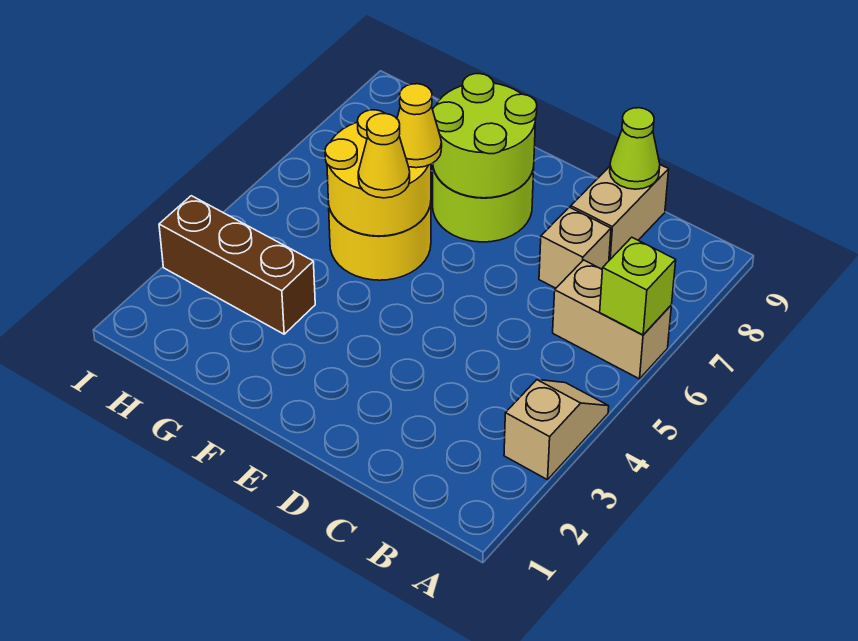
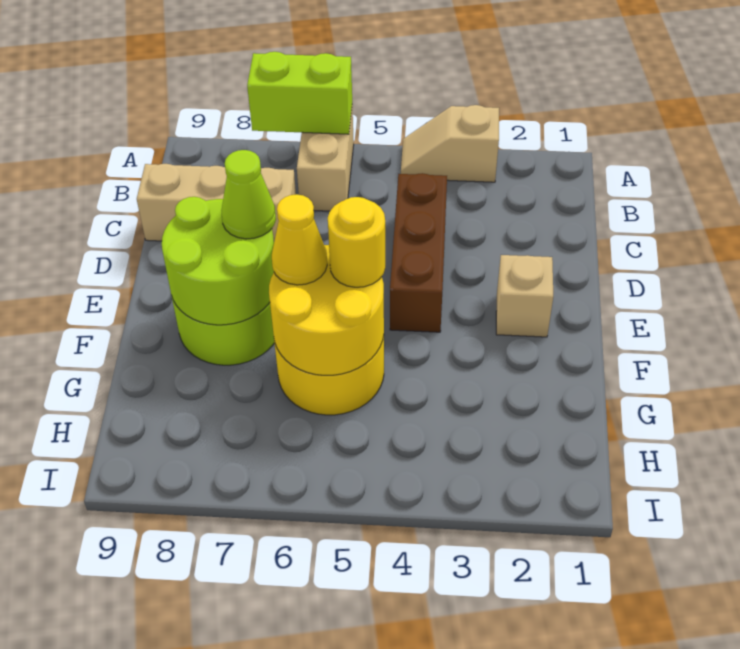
lime 1x1 brick [600,237,676,335] -> lime 1x2 brick [247,52,352,134]
lime 1x1 cone [610,108,660,189] -> lime 1x1 cone moved to [221,150,276,239]
none -> tan 1x1 brick [496,255,553,337]
yellow 1x1 cone [358,114,410,198] -> yellow 1x1 round brick [328,197,385,287]
brown 1x3 brick [159,196,315,334] -> brown 1x3 brick moved to [390,173,447,332]

